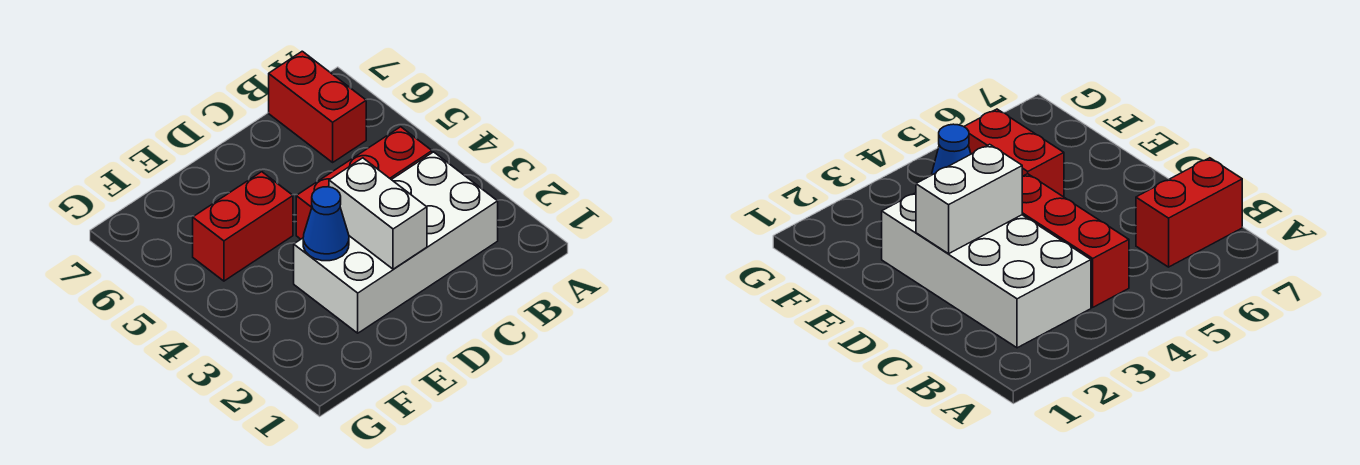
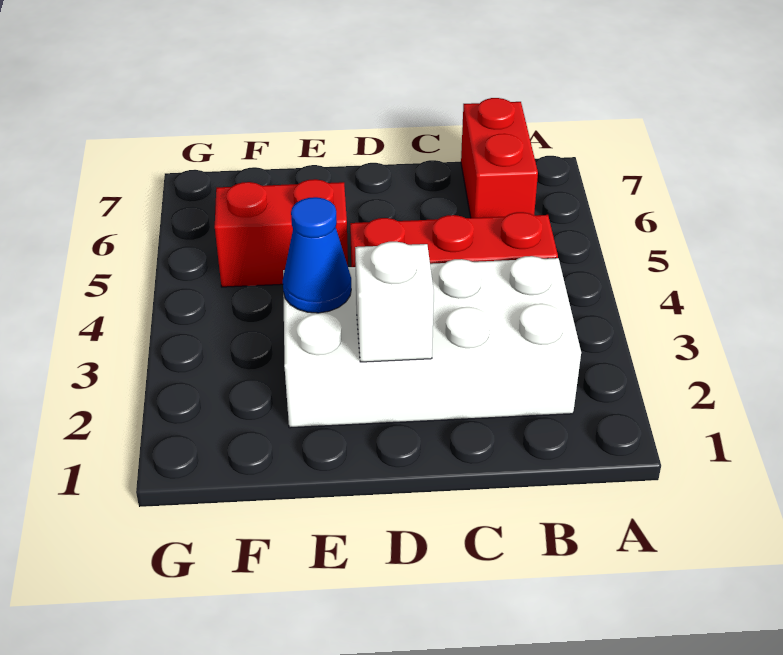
white 1x2 brick [329,158,427,269] -> white 1x1 brick [355,241,434,362]

